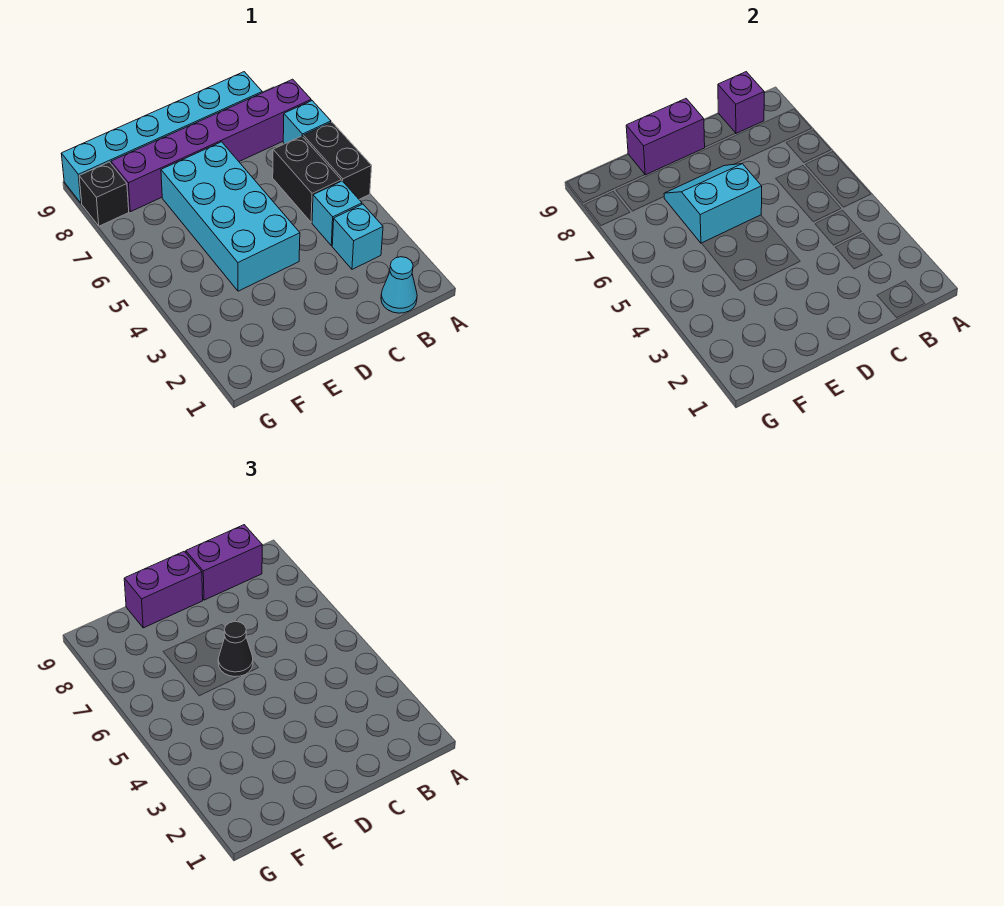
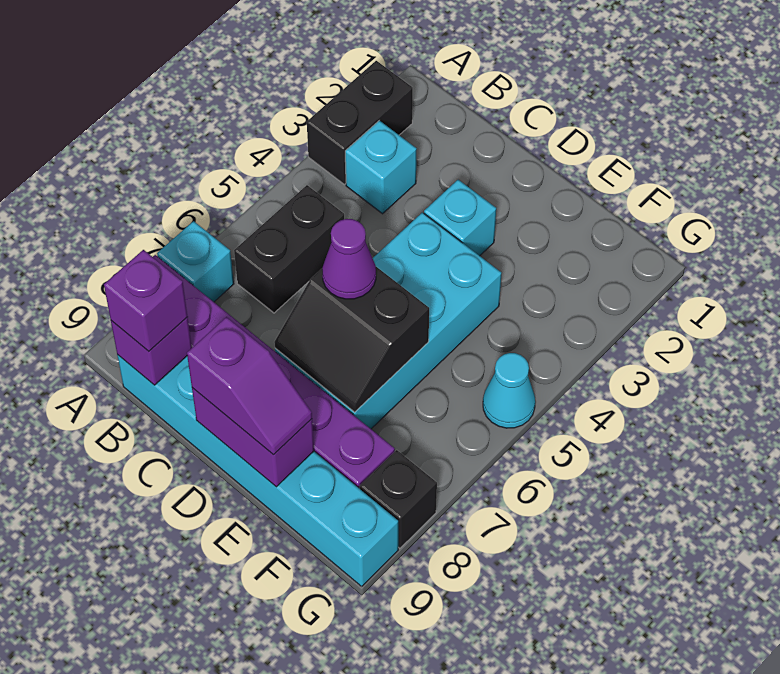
black 1x2 brick [303,122,372,199] -> black 1x2 brick moved to [307,61,413,184]
cyan 1x1 cone [381,257,417,313] -> cyan 1x1 cone moved to [483,353,535,428]
cyan 1x1 brick [312,181,362,246] -> cyan 1x1 brick moved to [424,180,496,256]
purple 1x2 brick [186,525,262,600] -> purple 1x1 brick [104,250,188,351]
cyan 2x2 slope [664,164,762,243] -> black 2x2 slope [274,267,429,412]
black 1x1 cone [218,622,253,677] -> purple 1x1 cone [322,219,376,299]
purple 1x2 brick [124,552,203,628] -> purple 1x2 slope [187,317,312,455]

